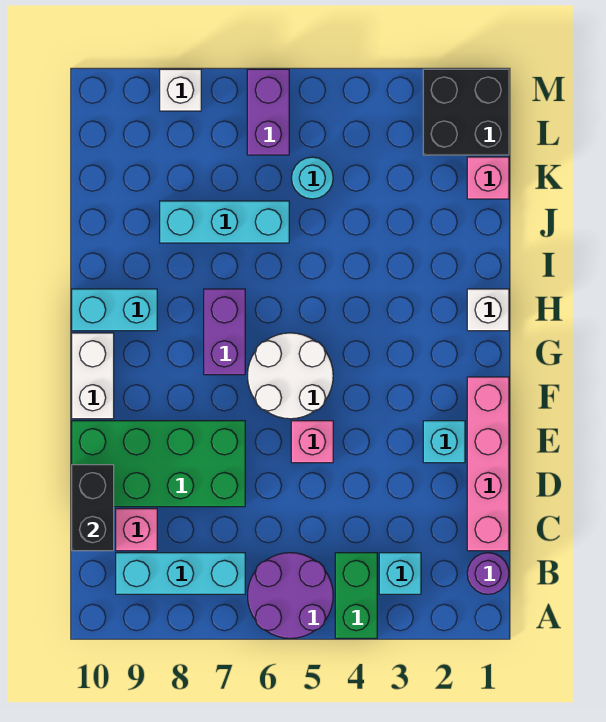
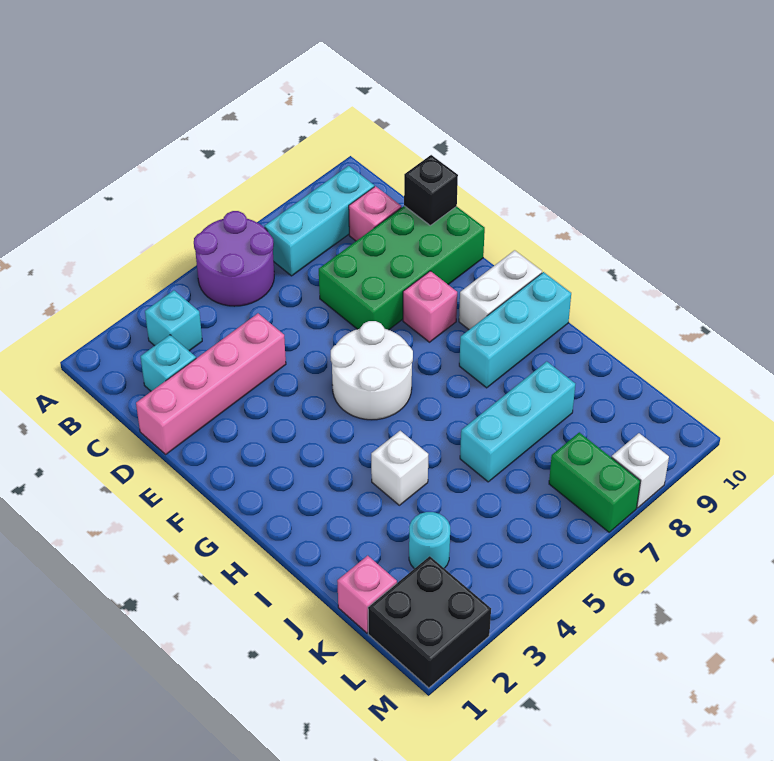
green 1x2 brick [335,553,377,638] -> green 1x2 brick moved to [549,432,640,532]
purple 1x1 round brick [467,553,509,594] -> none
pink 1x4 brick [467,377,509,551] -> pink 1x4 brick turned to [136,313,286,454]
black 1x2 brick [72,465,114,551] -> black 1x1 brick [404,155,458,225]
cyan 1x1 brick [423,421,465,463] -> cyan 1x1 brick moved to [141,335,196,391]
pink 1x1 brick [291,421,333,463] -> pink 1x1 brick moved to [403,271,457,342]
white 1x2 brick [72,333,114,419] -> white 1x2 brick turned to [459,250,542,329]
purple 1x2 brick [204,289,245,375] -> none
white 1x1 brick [467,289,509,331] -> white 1x1 brick moved to [371,431,428,505]
cyan 1x2 brick [72,289,157,331] -> cyan 1x3 brick [459,272,571,388]
cyan 1x1 round brick [292,157,333,199] -> cyan 1x1 round brick moved to [409,512,450,569]
purple 1x2 brick [247,69,289,155] -> none

